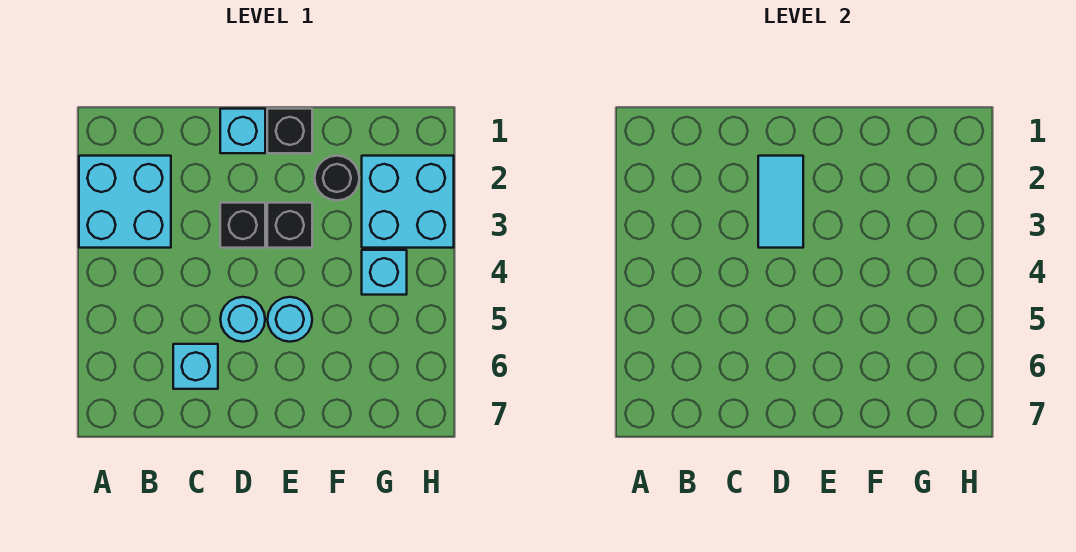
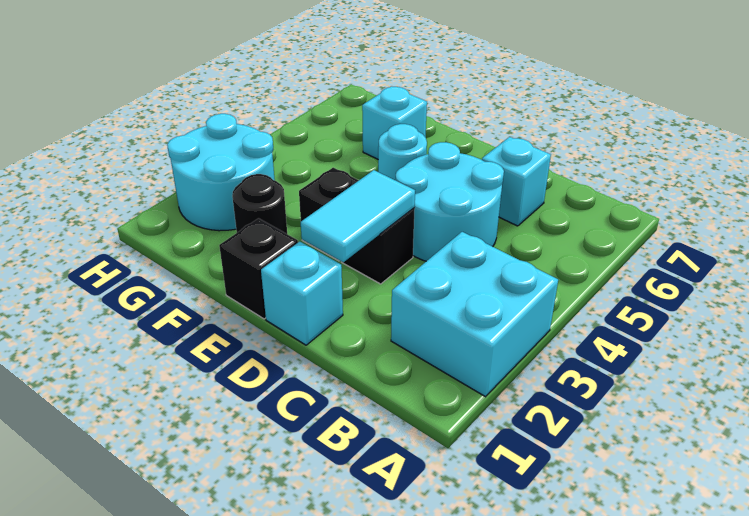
cyan 1x1 round brick [220,297,265,342] -> cyan 2x2 round brick [395,142,504,261]
cyan 2x2 brick [362,156,454,248] -> cyan 2x2 round brick [167,114,275,231]
cyan 1x1 brick [362,250,407,295] -> cyan 1x1 brick moved to [362,86,427,159]

